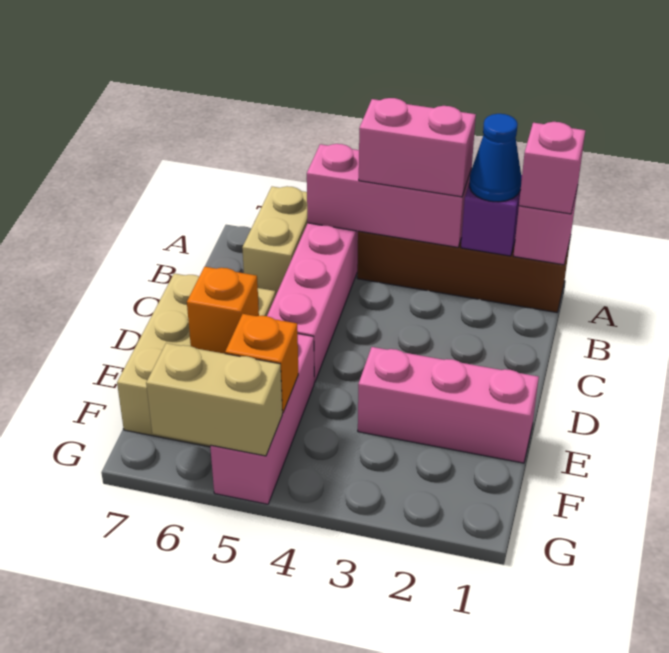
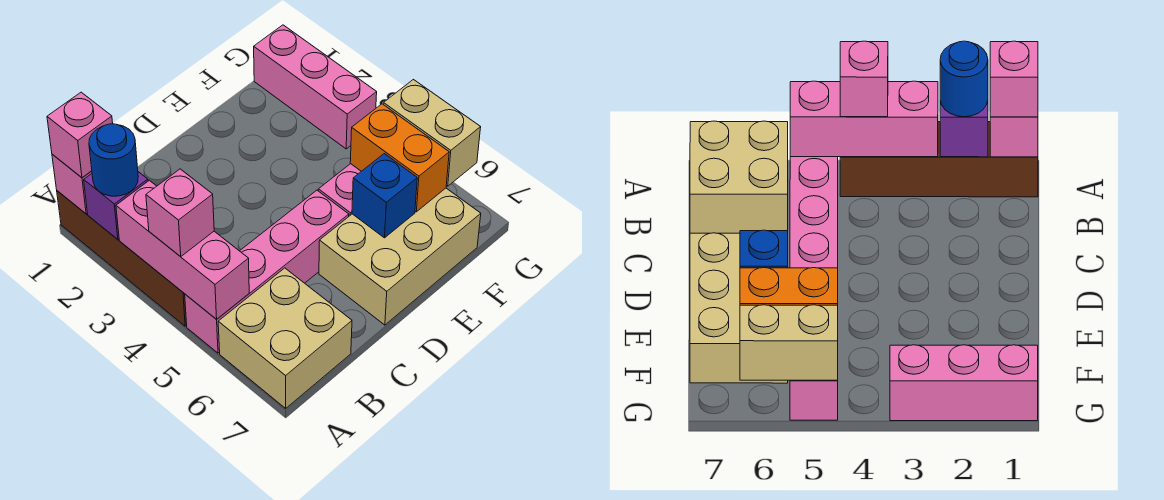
blue 1x1 cone [469,114,521,202] -> blue 1x1 round brick [89,124,138,196]
pink 1x2 brick [359,98,476,197] -> pink 1x1 brick [146,169,214,257]
tan 1x2 brick [242,186,307,296] -> tan 2x2 brick [218,268,352,408]
pink 1x3 brick [358,347,539,463] -> pink 1x3 brick moved to [254,25,377,149]
orange 1x1 brick [187,267,259,354] -> blue 1x1 brick [352,154,417,238]
orange 1x1 brick [225,314,298,413] -> orange 1x2 brick [350,104,449,212]

